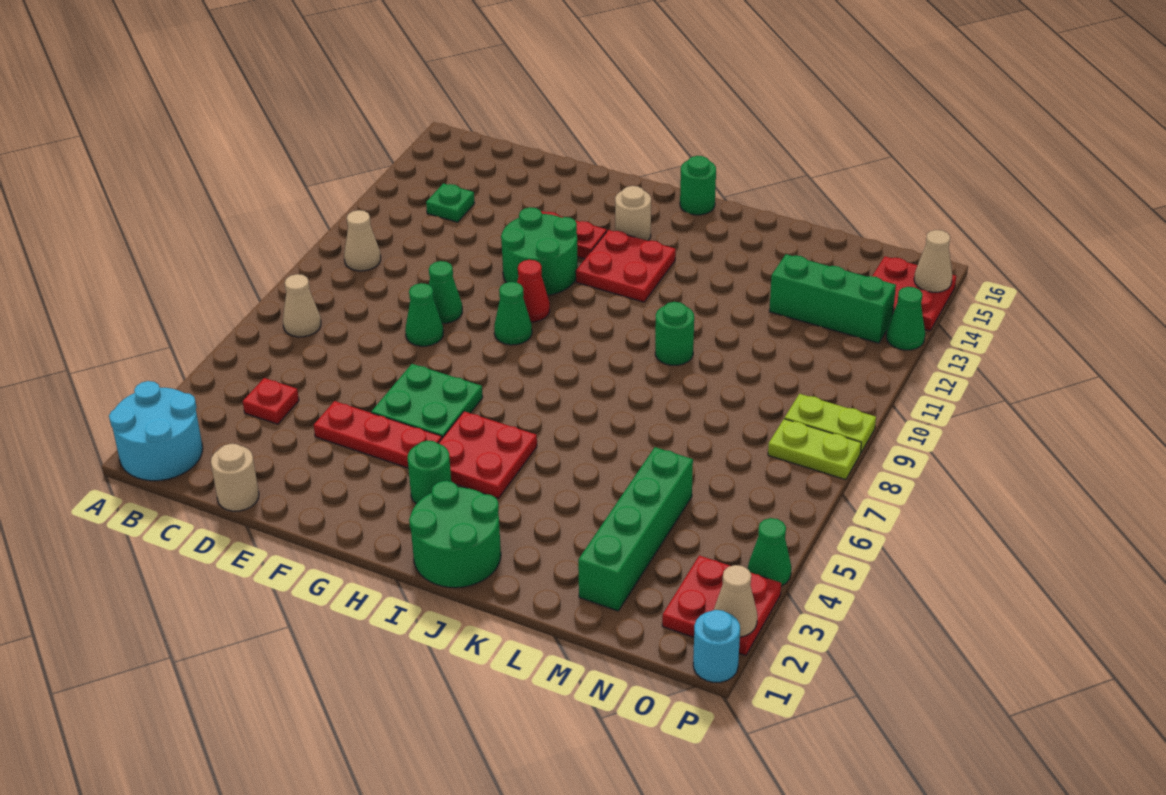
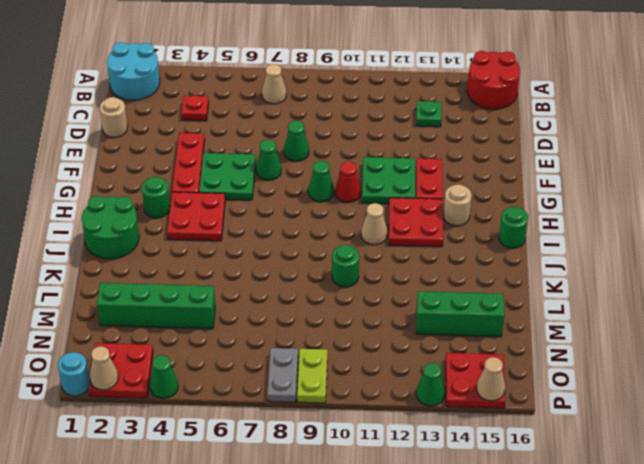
none -> red 2x2 round brick [467,51,520,109]
tan 1x1 cone [344,210,381,271] -> tan 1x1 cone moved to [361,203,388,245]
green 1x1 cone [429,261,462,323] -> green 1x1 cone moved to [256,140,281,180]
green 2x2 round brick [501,207,578,295] -> green 2x2 plate [362,157,415,204]
green 1x3 brick [769,254,896,343] -> green 1x3 brick turned to [416,291,504,337]
lime 1x2 plate [768,419,861,480] -> grey 1x2 plate [267,348,298,402]

